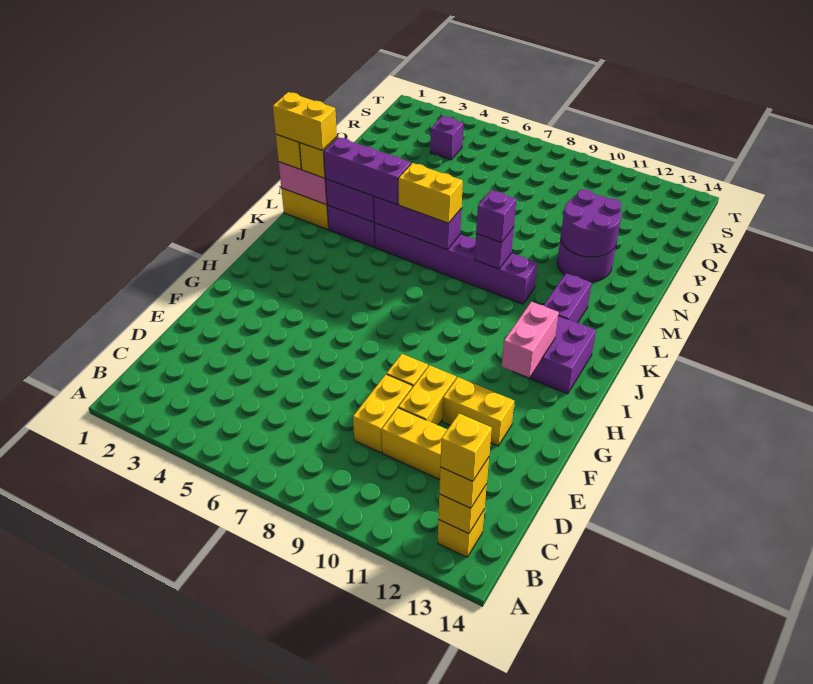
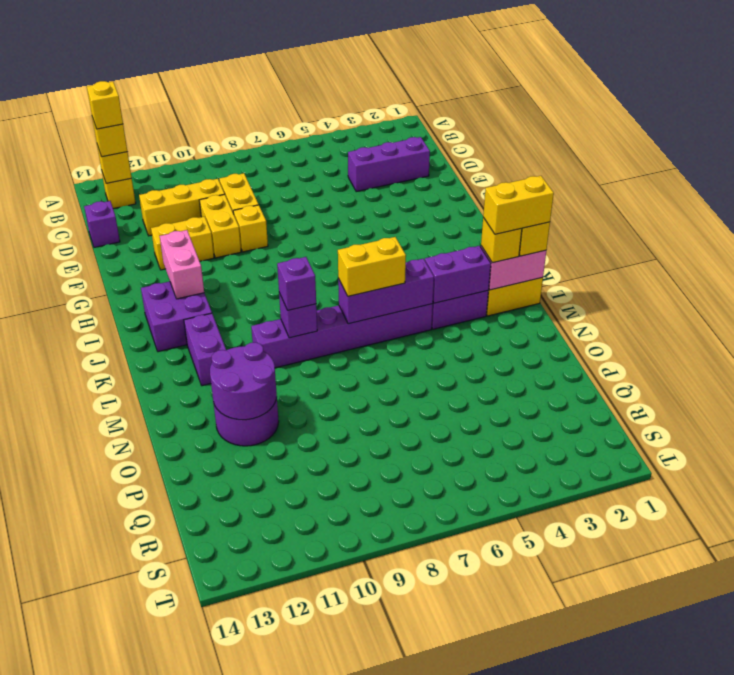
purple 1x3 brick [324,137,411,205] -> purple 1x3 brick moved to [348,137,430,191]
purple 1x1 brick [430,116,463,160] -> purple 1x1 brick moved to [84,201,120,247]

